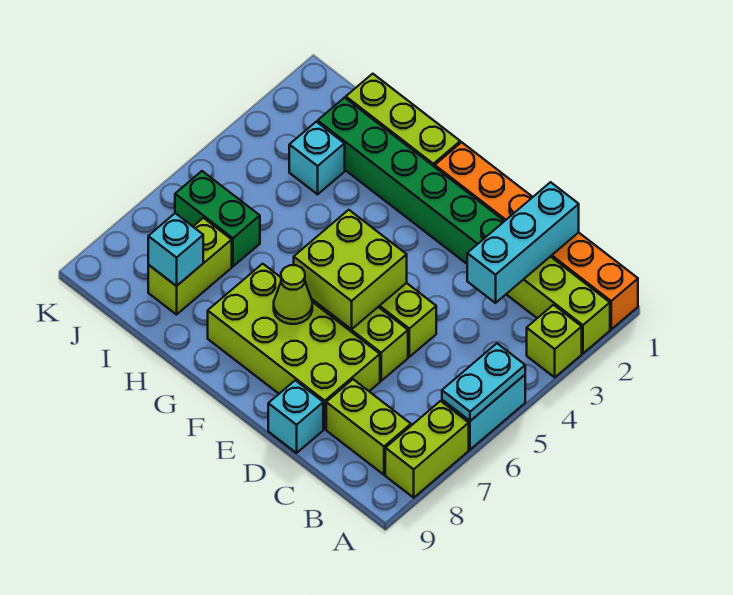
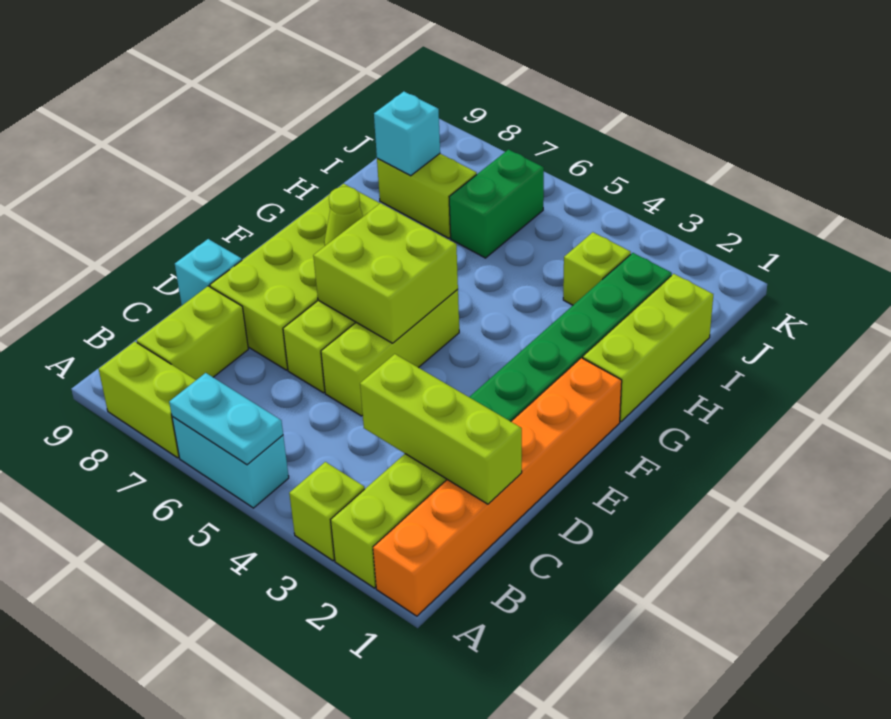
cyan 1x3 brick [467,182,579,303] -> lime 1x3 brick [360,354,522,504]
cyan 1x1 brick [289,122,345,194] -> lime 1x1 brick [563,232,631,305]

